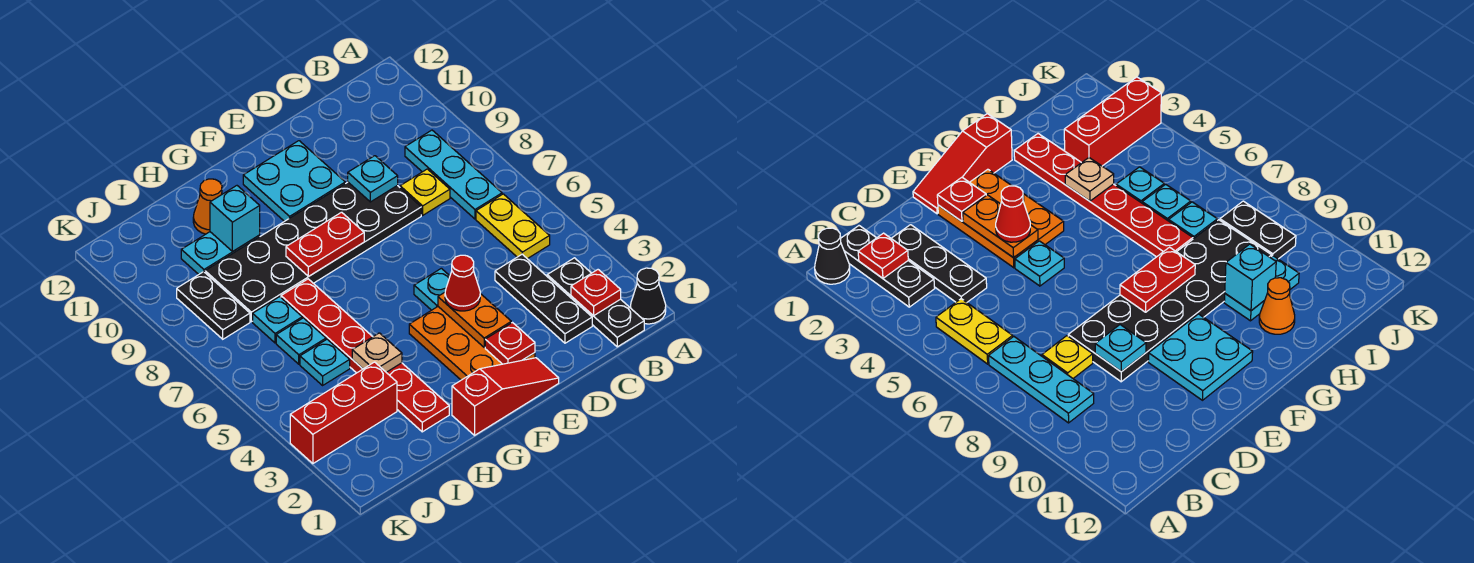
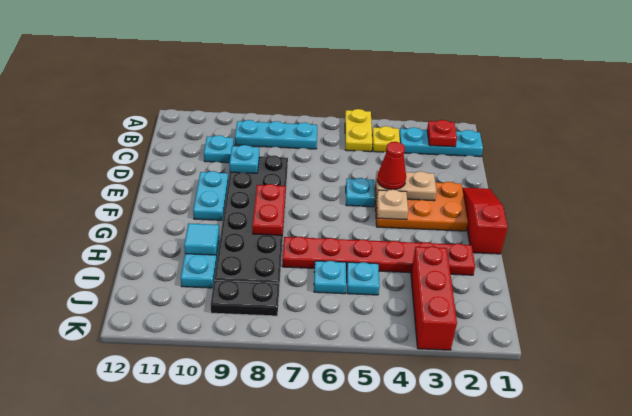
black 1x1 cone [630,268,666,324] -> none
black 1x3 plate [547,258,644,347] -> cyan 1x3 plate [399,127,483,157]
yellow 1x2 plate [476,194,550,259] -> yellow 1x2 plate turned to [345,109,372,152]
black 1x3 plate [495,254,592,343] -> none
yellow 1x1 plate [400,169,450,215] -> yellow 1x1 plate moved to [372,126,400,152]
red 1x1 plate [485,323,535,364] -> none
orange 1x2 plate [438,292,511,347] -> tan 1x2 plate [376,171,436,201]
cyan 2x2 plate [243,141,345,221] -> cyan 1x2 plate [193,171,228,220]
tan 1x1 plate [352,333,402,372] -> tan 1x1 plate moved to [377,189,408,220]
cyan 1x1 brick [210,186,260,251] -> cyan 1x1 tile [184,223,219,255]
orange 1x1 cone [193,179,222,234] -> none
cyan 1x1 plate [253,297,302,343] -> cyan 1x1 plate moved to [204,135,234,163]

